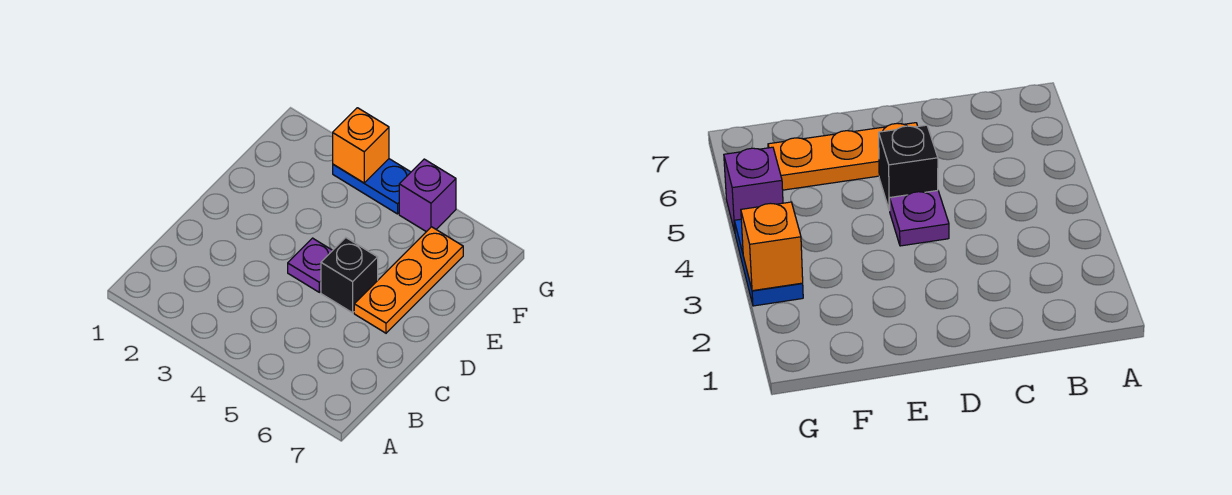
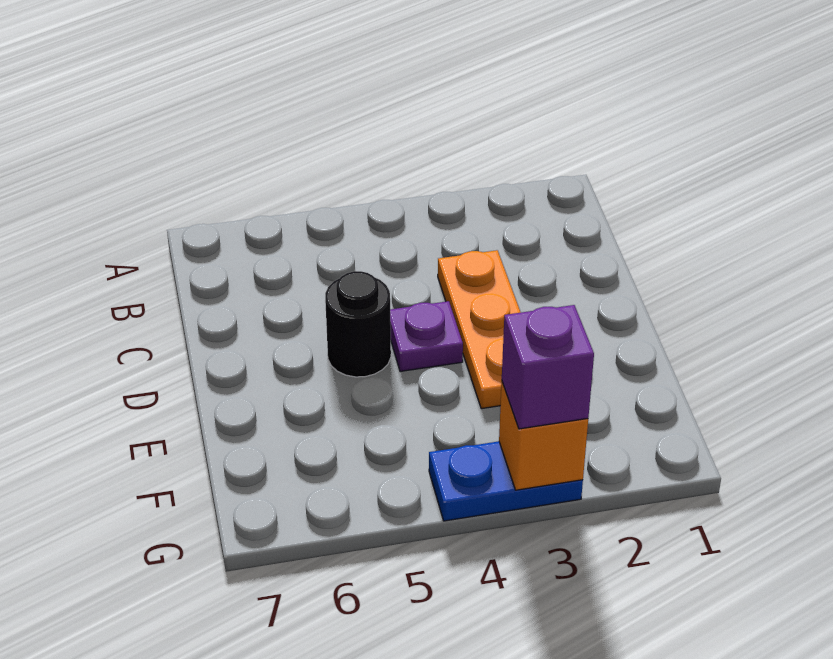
black 1x1 brick [321,238,378,313] -> black 1x1 round brick [325,271,391,377]
orange 1x3 plate [354,227,463,333] -> orange 1x3 plate moved to [438,250,521,409]
purple 1x1 brick [399,159,456,232] -> purple 1x1 brick moved to [502,305,594,429]

